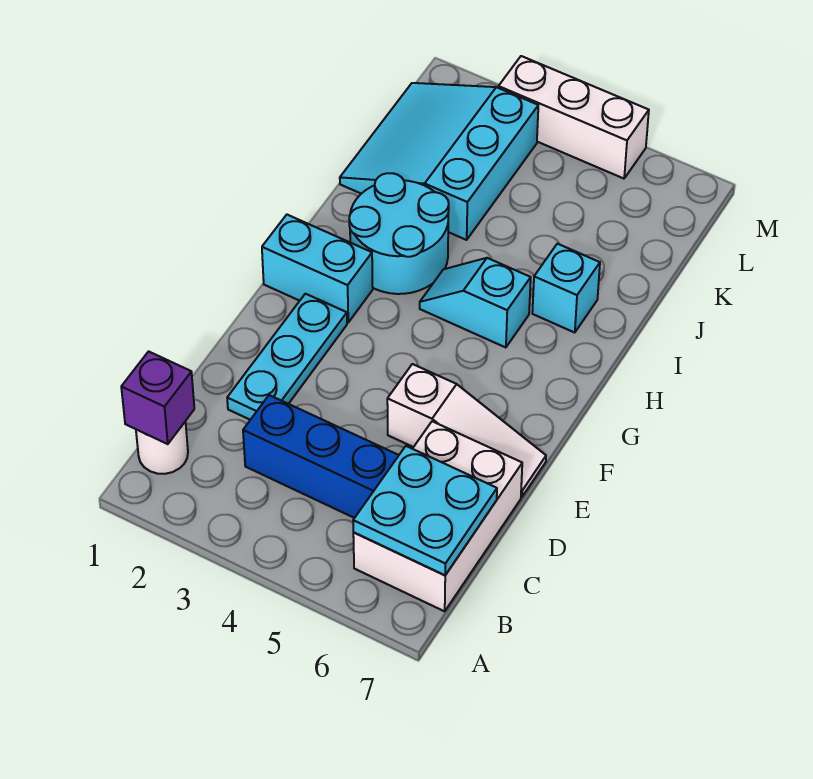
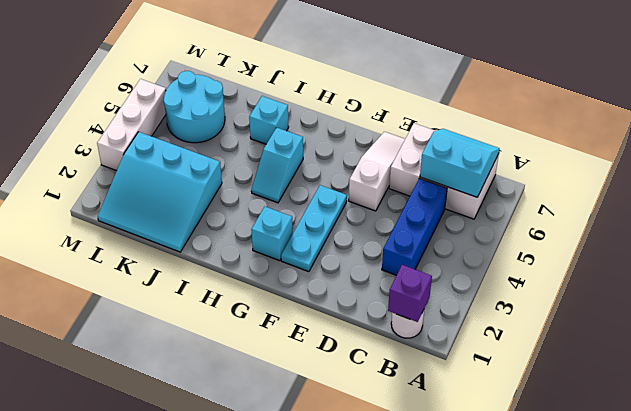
cyan 2x2 plate [353,446,497,575] -> cyan 2x2 slope [420,129,500,197]
cyan 1x3 plate [227,294,347,420] -> cyan 1x3 plate turned to [281,185,347,272]
cyan 1x2 brick [262,215,373,322] -> cyan 1x1 brick [251,207,293,261]
cyan 2x2 round brick [349,173,449,294] -> cyan 2x2 round brick moved to [164,71,225,143]

